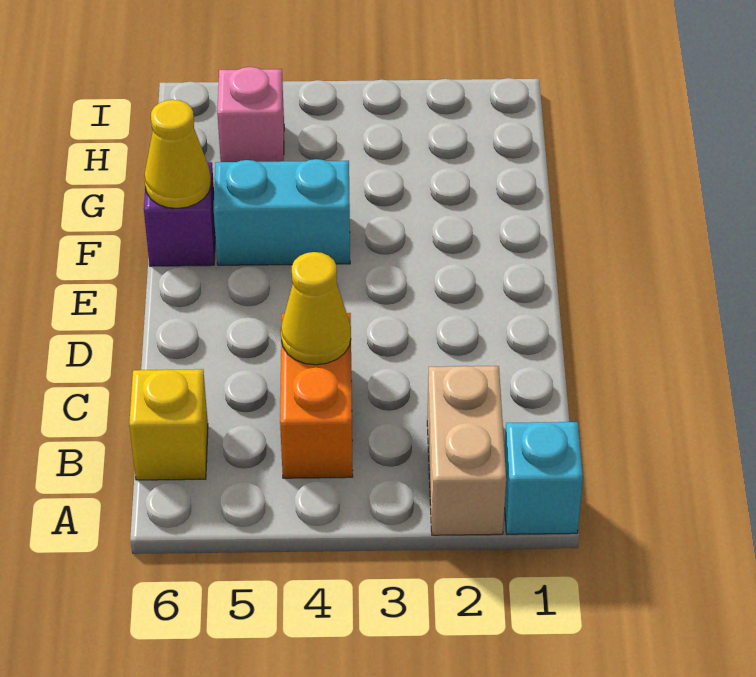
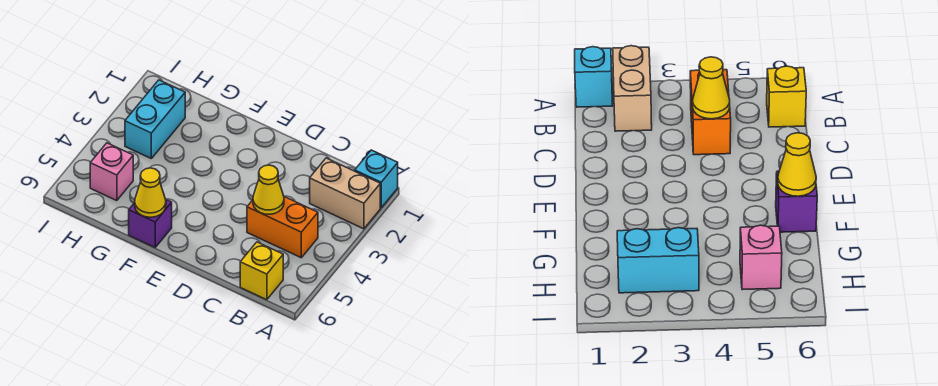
cyan 1x2 brick [214,159,350,265] -> cyan 1x2 brick moved to [125,80,185,158]

